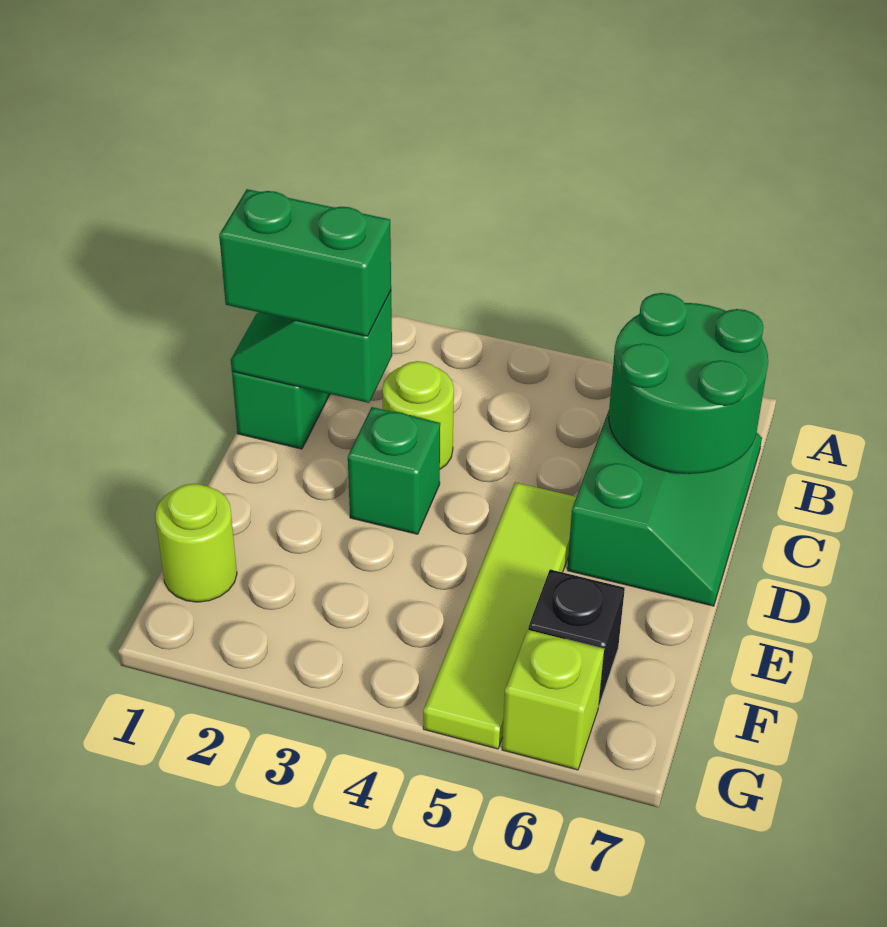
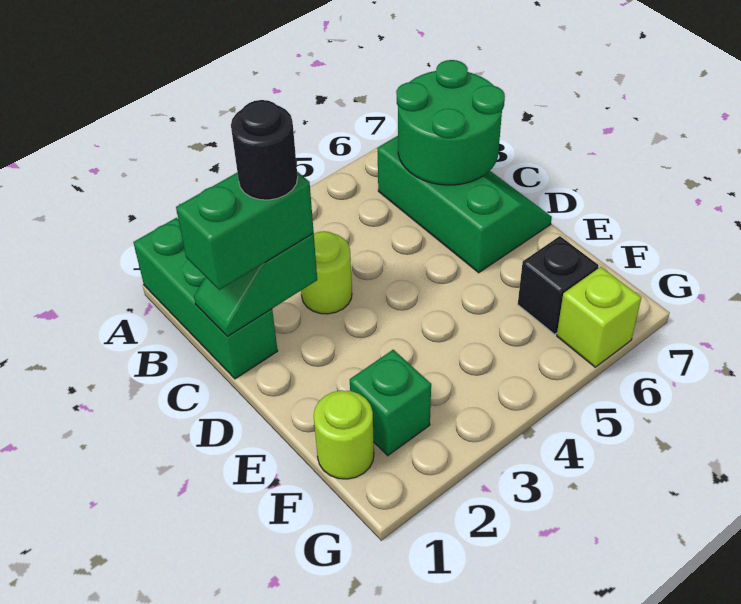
none -> black 1x1 round brick [231,100,298,200]
green 1x1 brick [348,407,440,534] -> green 1x1 brick moved to [350,350,431,456]
lime 1x4 tile [423,482,576,749] -> none

